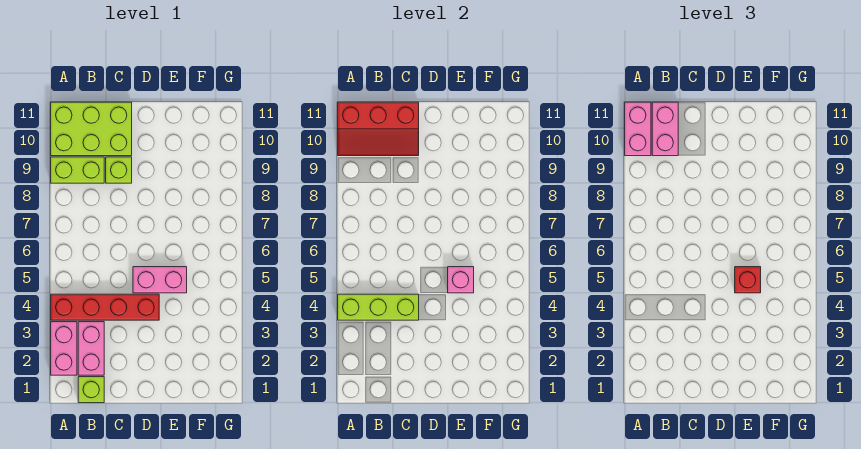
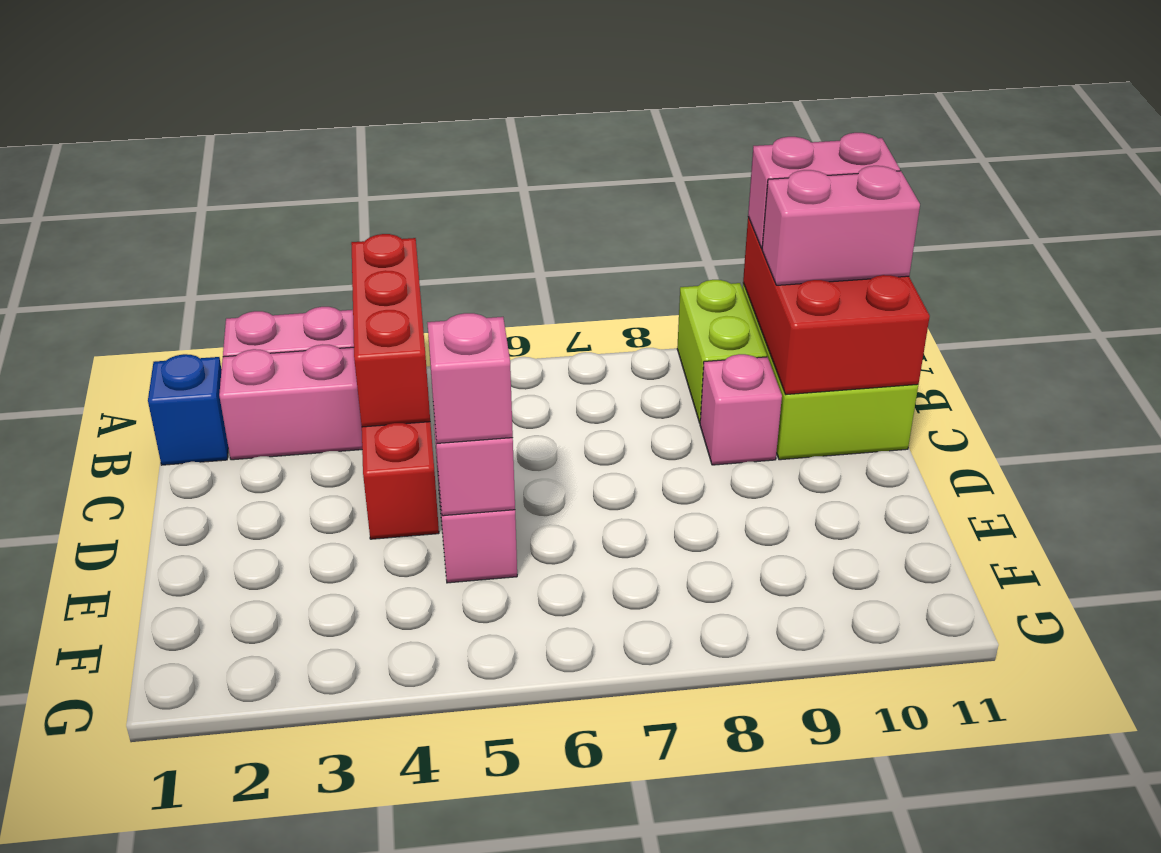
lime 1x3 brick [338,294,419,320] -> red 1x3 brick [351,234,430,427]
red 2x3 slope [338,102,419,156] -> red 2x3 brick [743,217,930,394]
lime 1x1 brick [78,377,104,403] -> blue 1x1 brick [148,354,228,465]
lime 1x1 brick [106,157,132,183] -> pink 1x1 brick [700,354,782,465]
red 1x1 brick [735,267,761,293] -> pink 1x1 brick [427,313,513,443]

